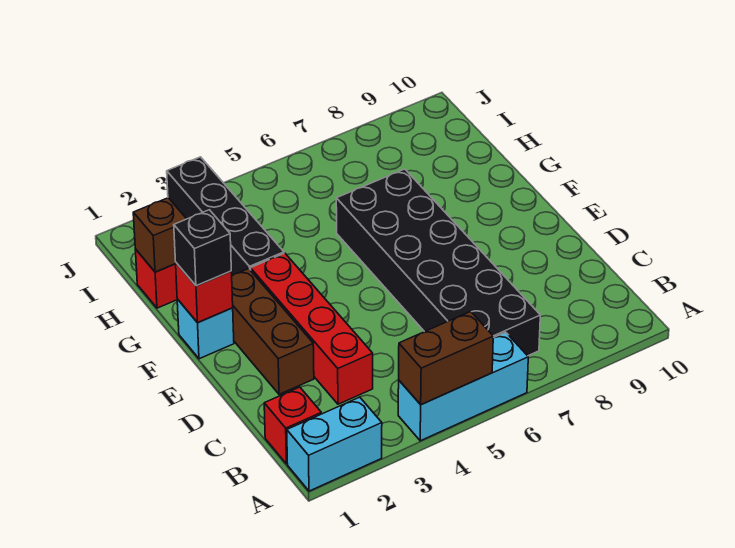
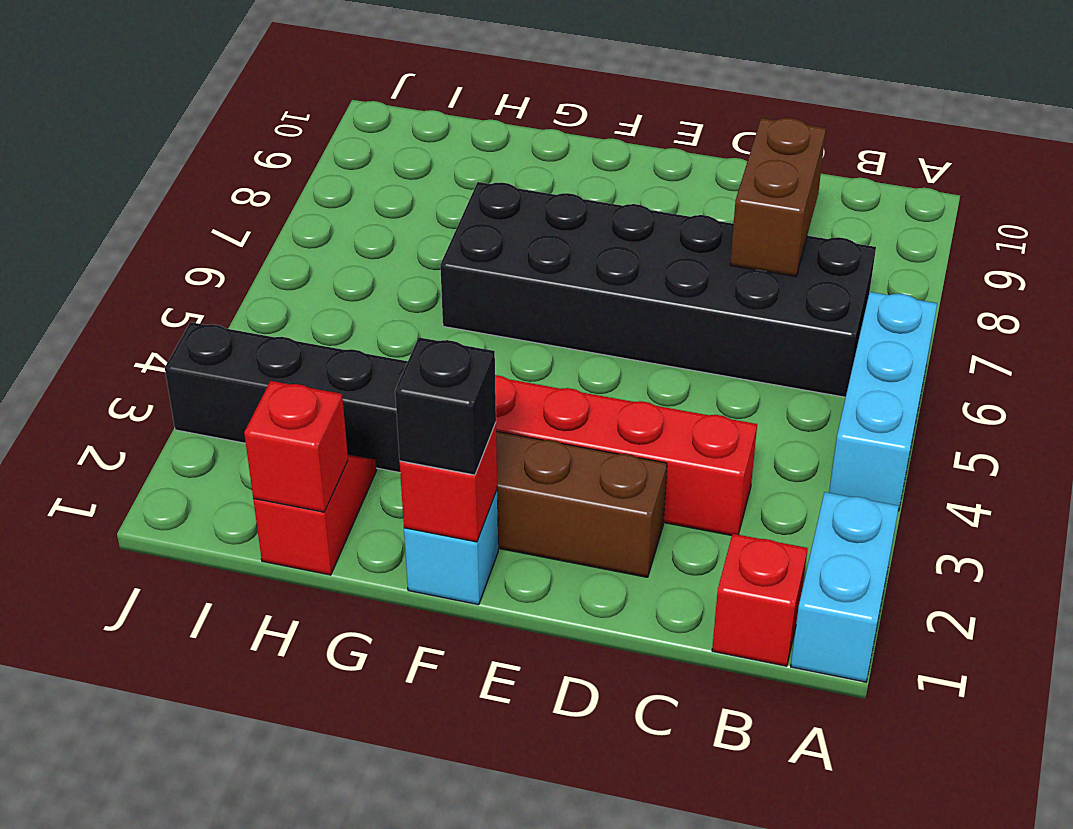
brown 1x2 brick [399,311,493,405] -> brown 1x2 brick moved to [730,118,826,277]
brown 1x1 brick [133,198,186,272] -> red 1x1 brick [244,381,348,512]

